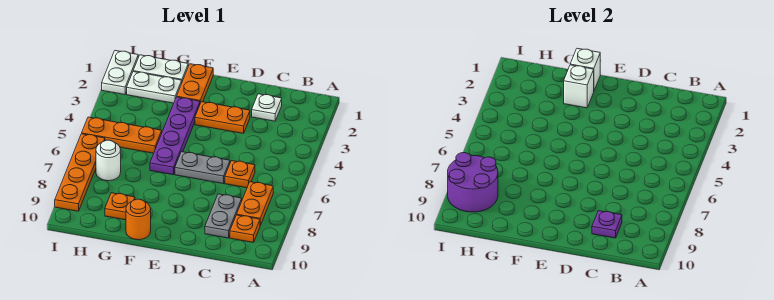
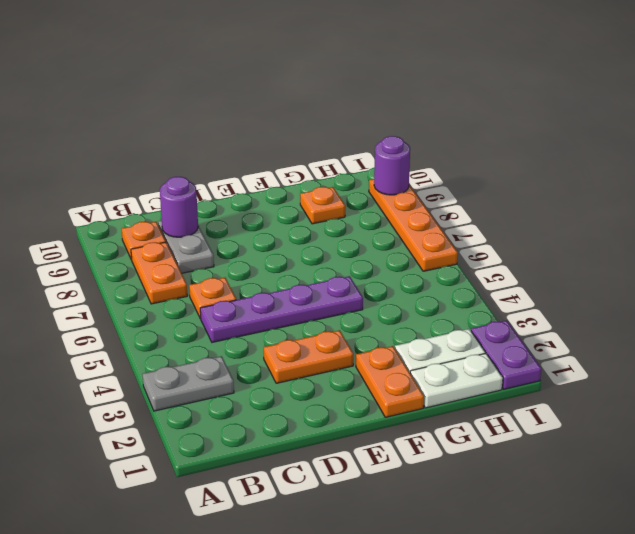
white 1x1 plate [252,94,282,121] -> none
purple 1x1 plate [592,211,622,238] -> purple 1x1 round brick [160,177,198,237]
grey 1x2 plate [175,152,230,184] -> grey 1x2 plate moved to [143,356,234,411]
white 1x1 brick [570,48,600,90] -> none
white 1x1 brick [564,65,594,108] -> none
purple 1x4 plate [150,97,200,175] -> purple 1x4 plate turned to [200,276,363,342]
orange 1x1 round brick [126,199,151,240] -> none
orange 1x3 plate [82,117,162,153] -> none
white 1x1 round brick [96,140,121,181] -> none
purple 2x2 round brick [448,153,498,212] -> purple 1x1 round brick [374,136,410,195]
white 1x2 plate [102,51,138,95] -> purple 1x2 plate [471,321,541,389]

